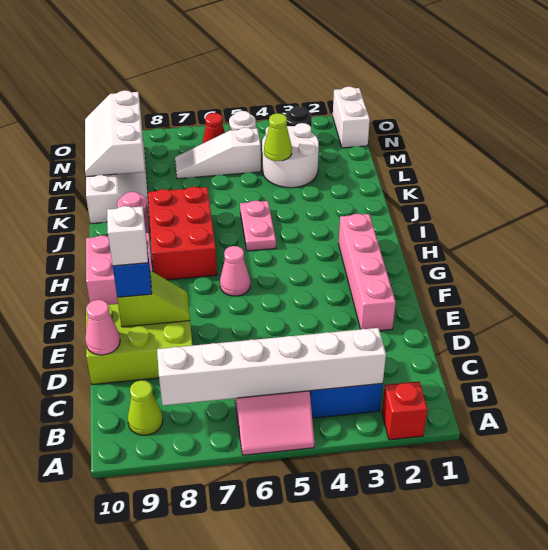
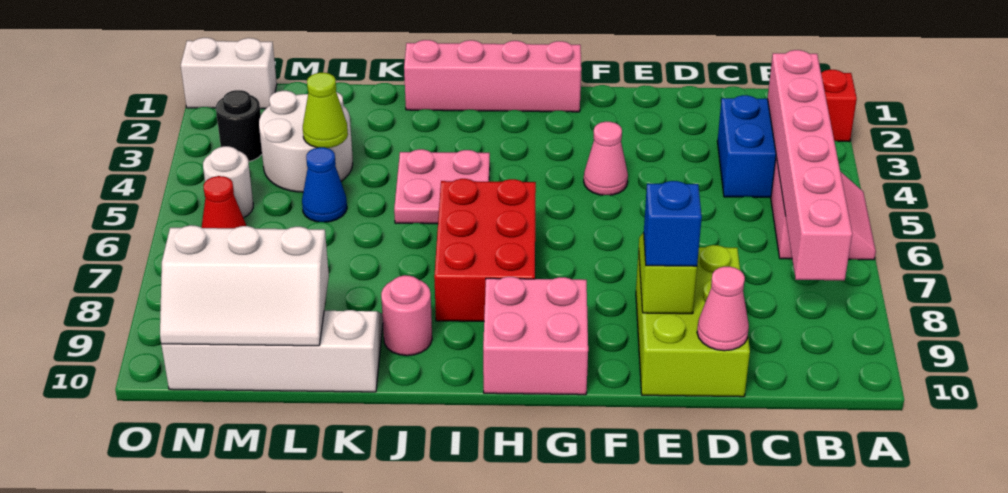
white 1x6 brick [157,328,386,405] -> pink 1x6 brick [768,50,852,280]
lime 1x1 cone [128,380,163,435] -> none
pink 1x4 brick [338,214,396,331] -> pink 1x4 brick moved to [404,40,581,112]
white 1x1 brick [107,206,148,266] -> none
pink 1x1 cone [220,246,250,296] -> pink 1x1 cone moved to [584,122,628,195]
red 2x3 brick [148,187,217,280] -> red 2x3 brick turned to [434,179,536,321]
pink 1x2 plate [240,201,276,251] -> pink 2x2 plate [394,149,490,224]
none -> blue 1x1 cone [302,147,347,222]
white 1x3 slope [175,127,261,179] -> none

